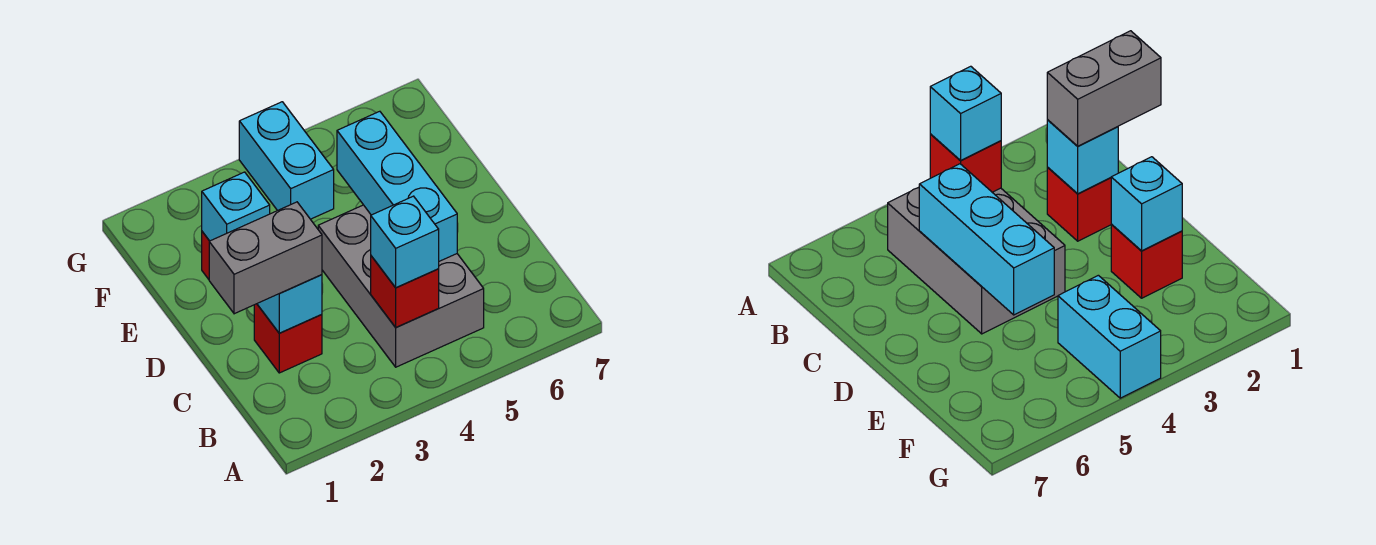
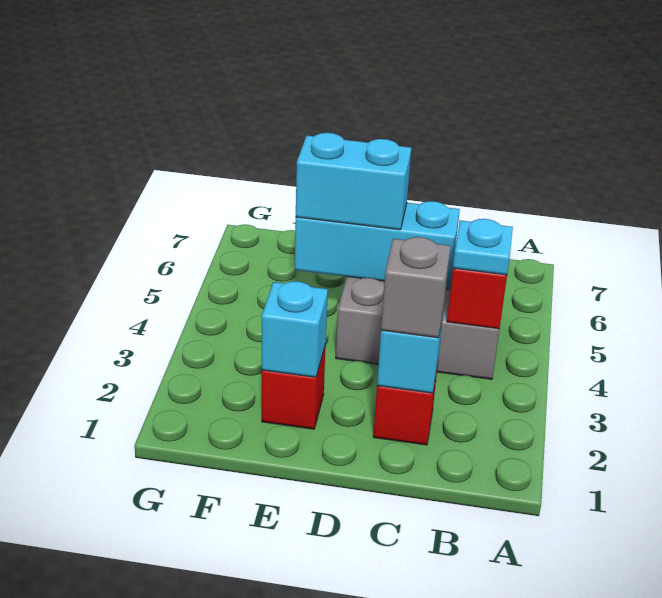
cyan 1x1 brick [371,196,439,288] -> cyan 1x1 plate [453,219,513,275]
grey 1x2 brick [209,202,322,314] -> grey 1x1 brick [381,237,451,338]
cyan 1x2 brick [239,102,334,219] -> cyan 1x2 brick moved to [296,133,411,230]

